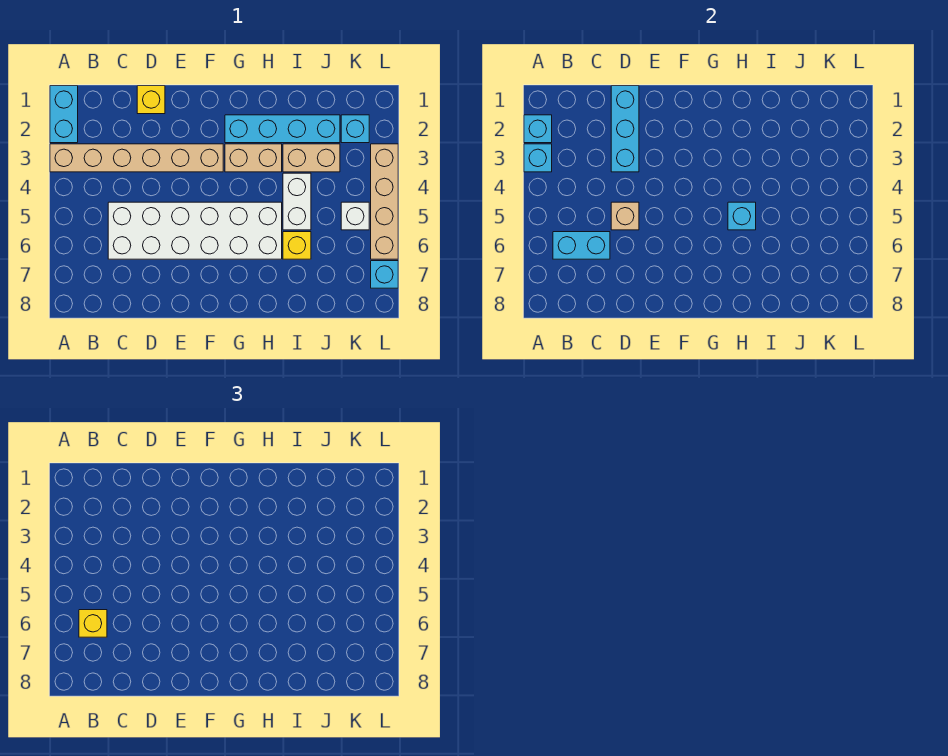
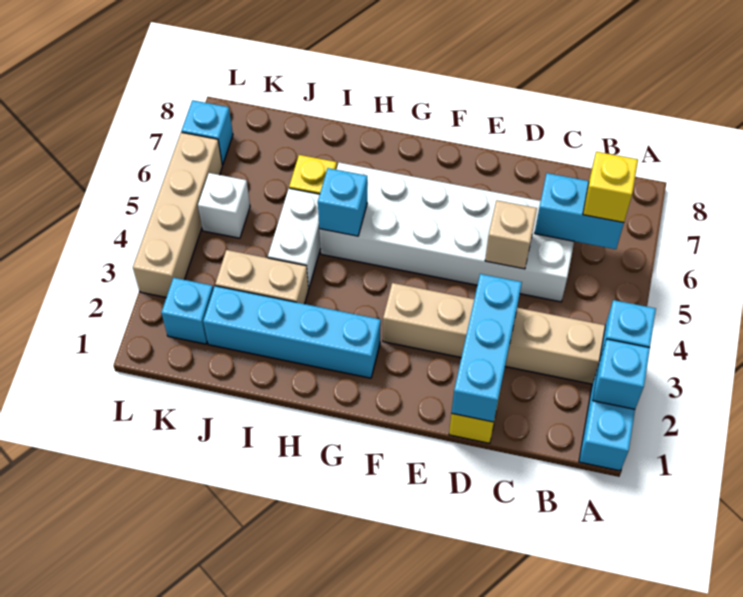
tan 1x2 brick [225,144,282,172] -> none

